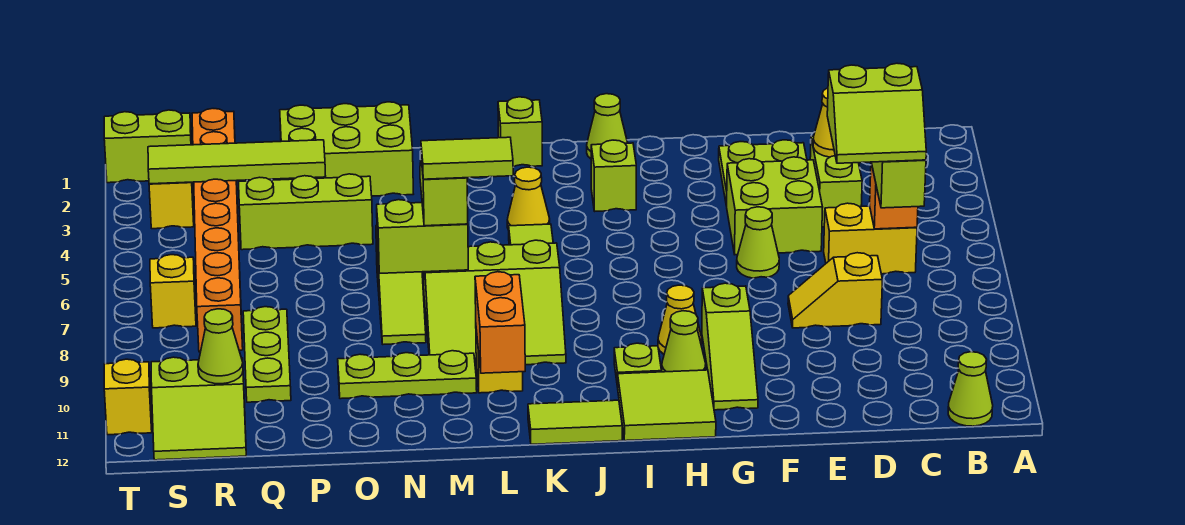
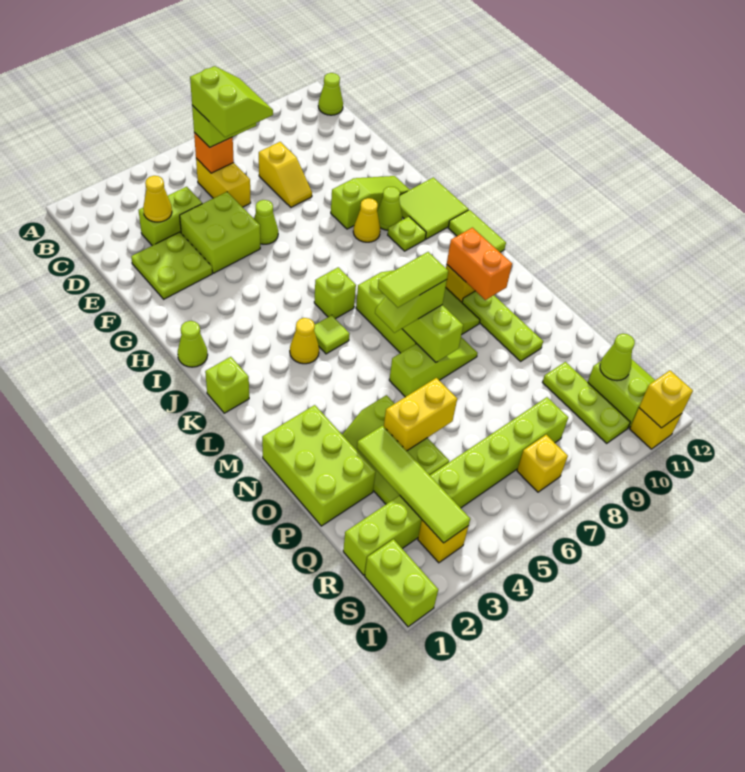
lime 1x1 brick [591,140,636,211] -> lime 1x1 brick moved to [314,267,356,319]
lime 1x2 tile [421,137,513,179] -> lime 1x2 tile turned to [378,252,448,308]
orange 1x2 brick [475,272,525,373] -> orange 1x2 brick turned to [447,228,512,300]
none -> yellow 1x2 brick [384,378,457,451]
lime 1x3 plate [243,307,291,402] -> lime 1x3 plate turned to [542,362,630,444]
orange 1x8 brick [192,109,243,352] -> lime 1x8 brick [343,397,568,575]
none -> yellow 1x1 brick [639,371,693,428]

